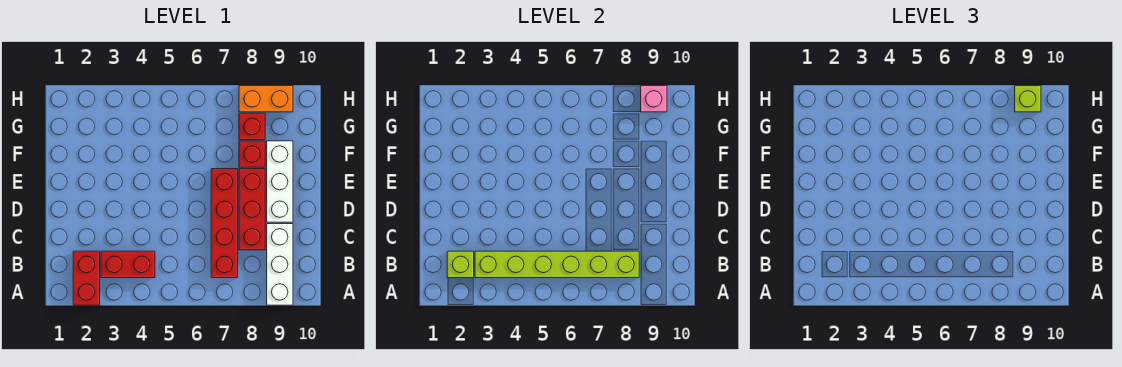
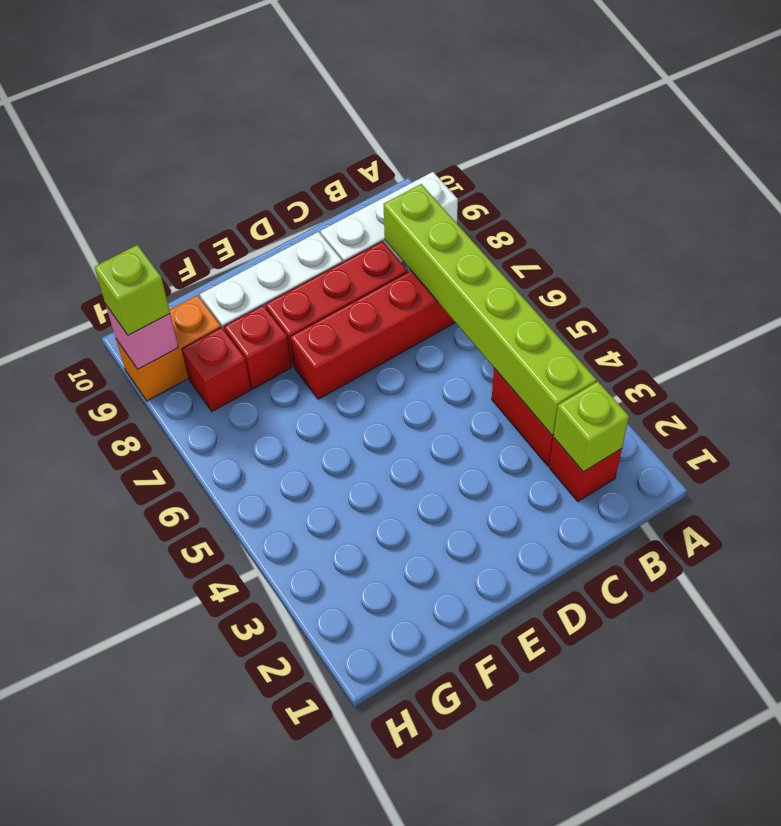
red 1x2 brick [73,251,100,305] -> red 1x1 brick [549,438,622,501]
orange 1x2 brick [239,86,293,112] -> orange 1x2 brick turned to [116,295,221,401]

